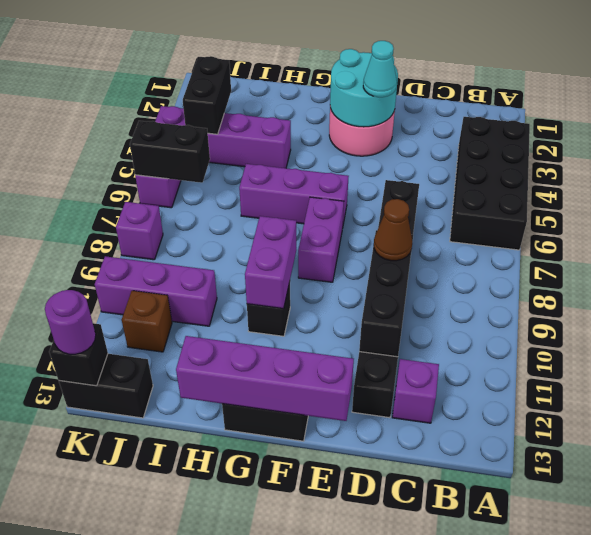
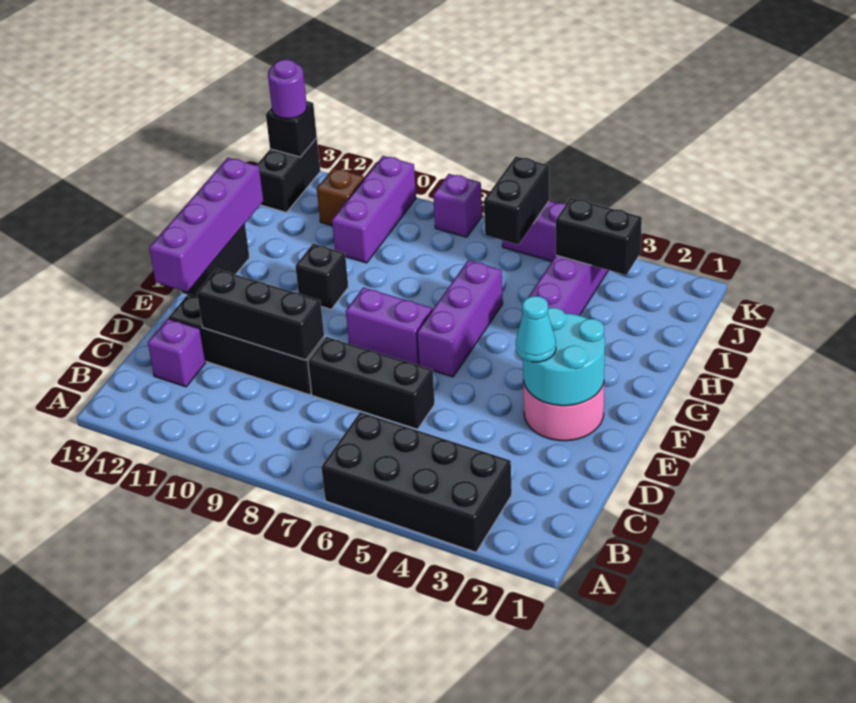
brown 1x1 cone [374,199,412,261] -> none
purple 1x2 brick [245,216,296,309] -> none

